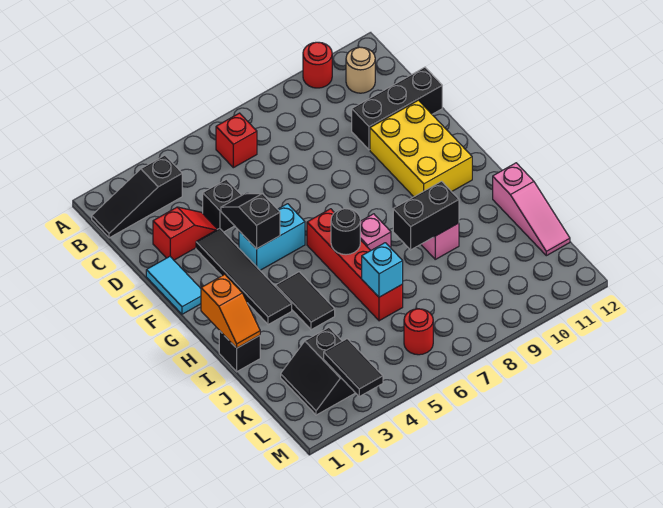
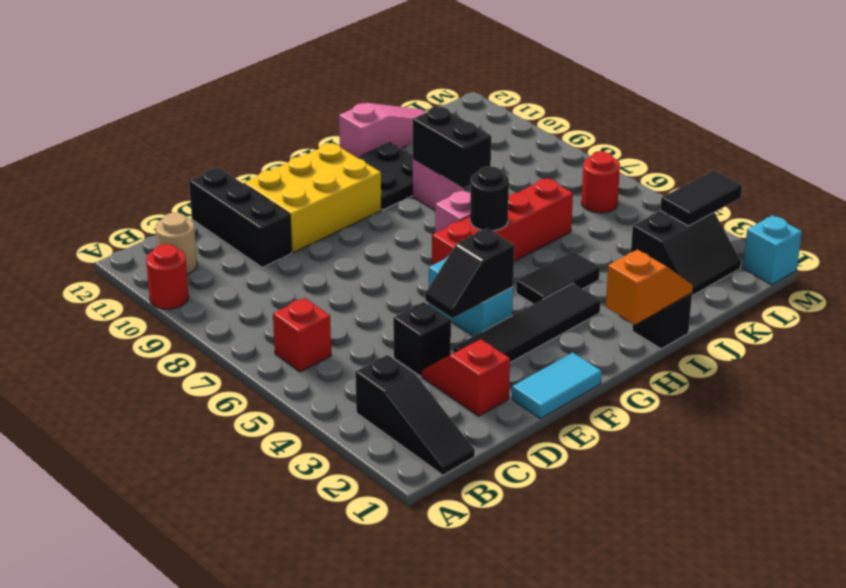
none -> black 2x2 plate [356,143,413,210]
cyan 1x1 brick [362,243,403,297] -> cyan 1x1 brick moved to [743,215,802,285]

